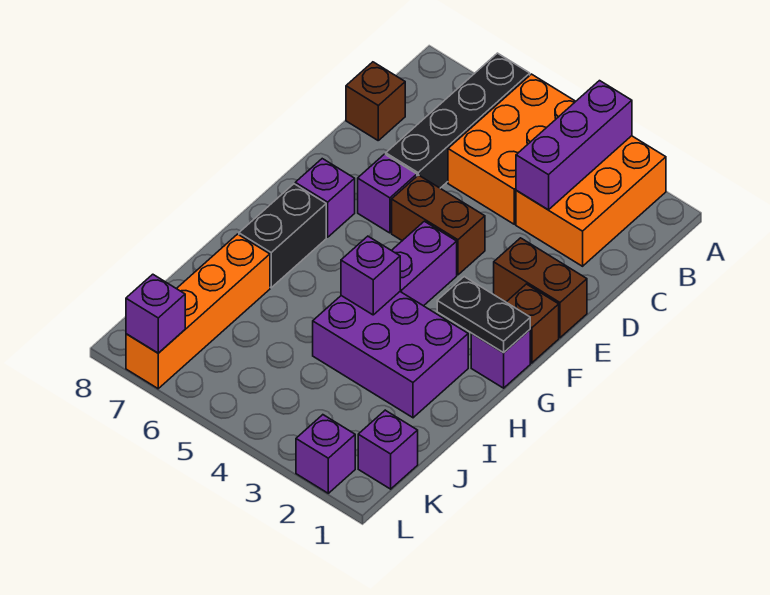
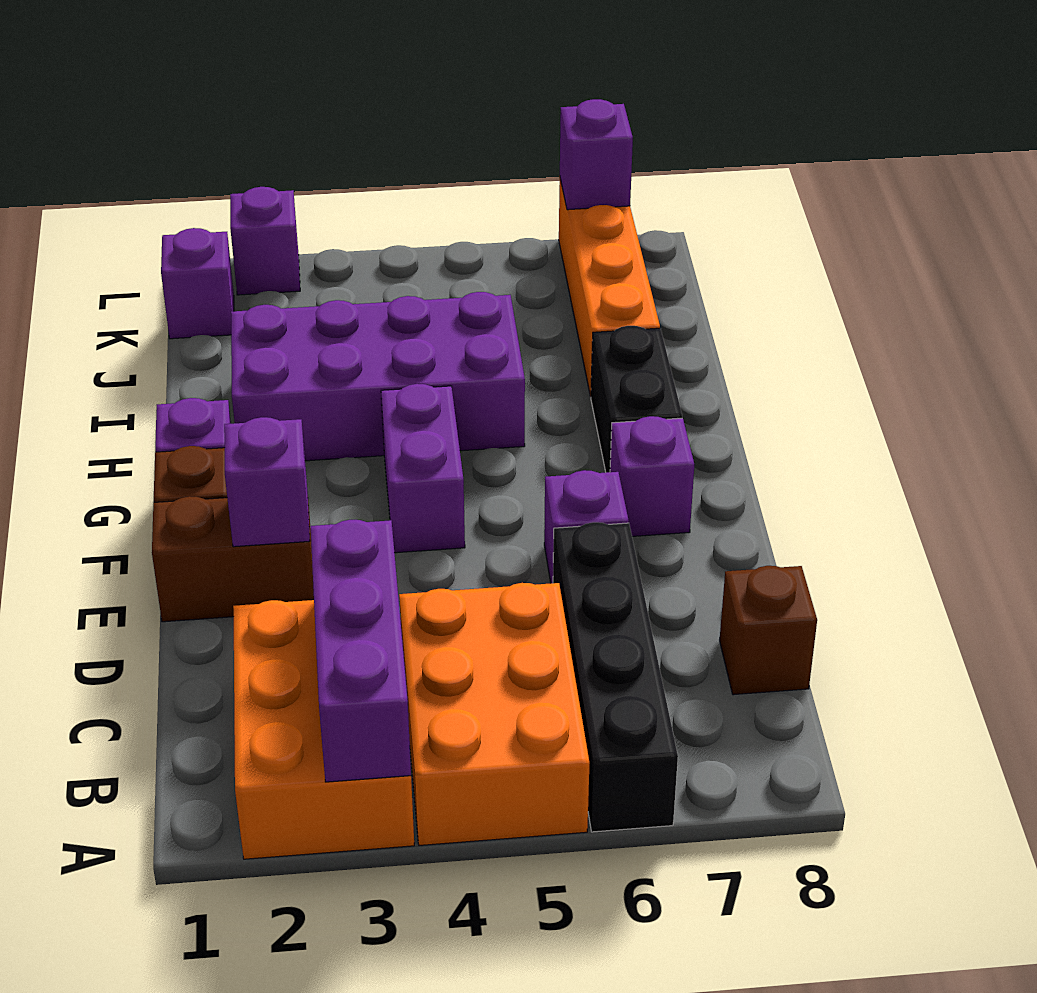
brown 1x2 brick [392,175,485,275] -> none
black 1x2 plate [437,277,530,353] -> none
purple 2x3 brick [313,292,468,418] -> purple 2x4 brick [231,292,525,461]
purple 1x1 brick [341,236,400,315] -> purple 1x1 brick moved to [224,417,310,547]

